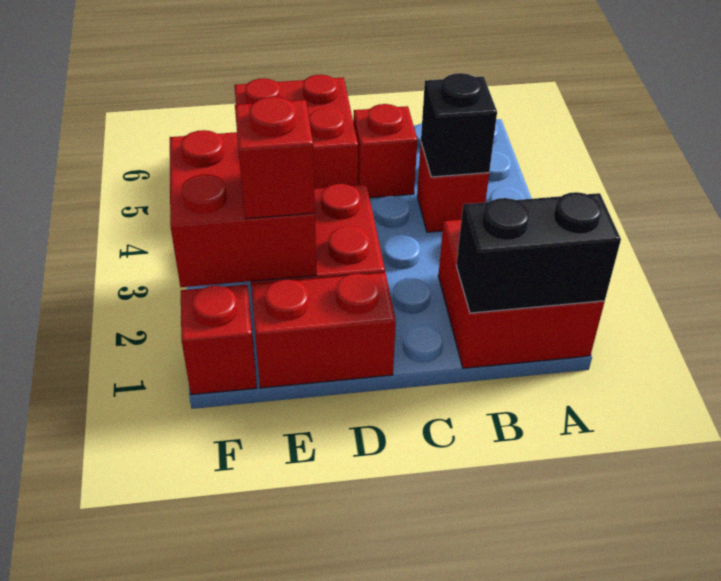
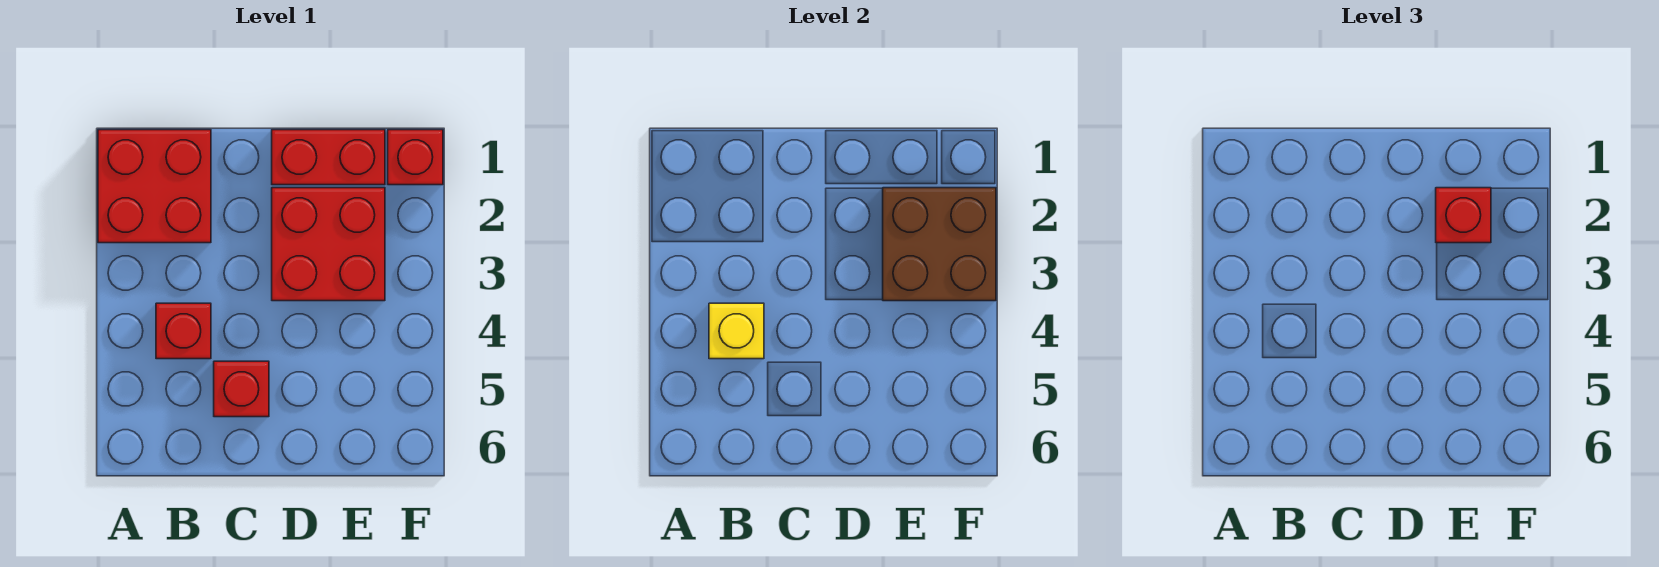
black 1x2 brick [456,192,621,313] -> none
black 1x1 brick [421,73,497,177] -> yellow 1x1 brick [709,303,764,359]
red 2x2 brick [234,75,358,189] -> none
red 2x2 brick [170,130,317,287] -> brown 2x2 brick [883,188,996,301]

